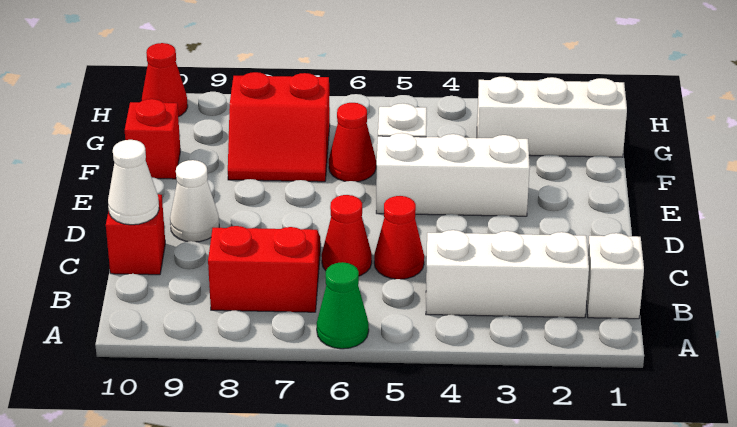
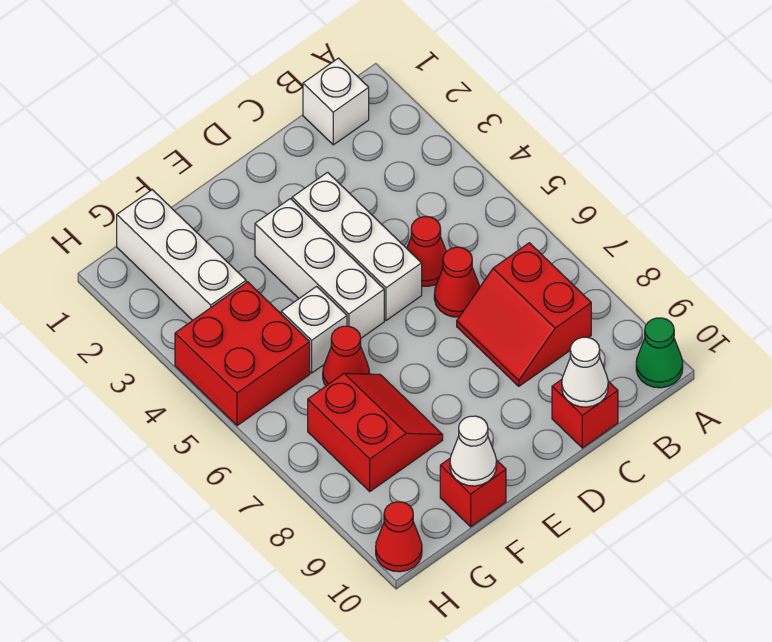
green 1x1 cone [317,262,369,349] -> green 1x1 cone moved to [636,318,683,388]
white 1x3 brick [426,230,589,318] -> white 1x3 brick moved to [292,172,422,320]
white 1x1 cone [170,160,219,242] -> white 1x1 cone moved to [450,416,497,486]
none -> red 2x2 brick [175,282,310,426]

